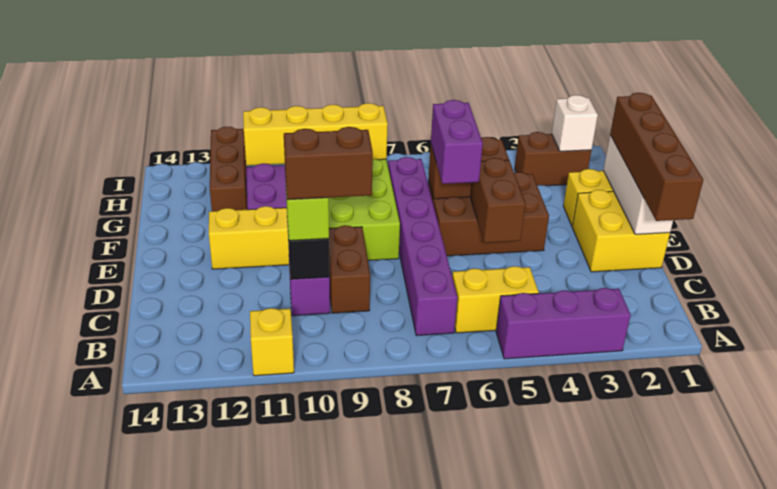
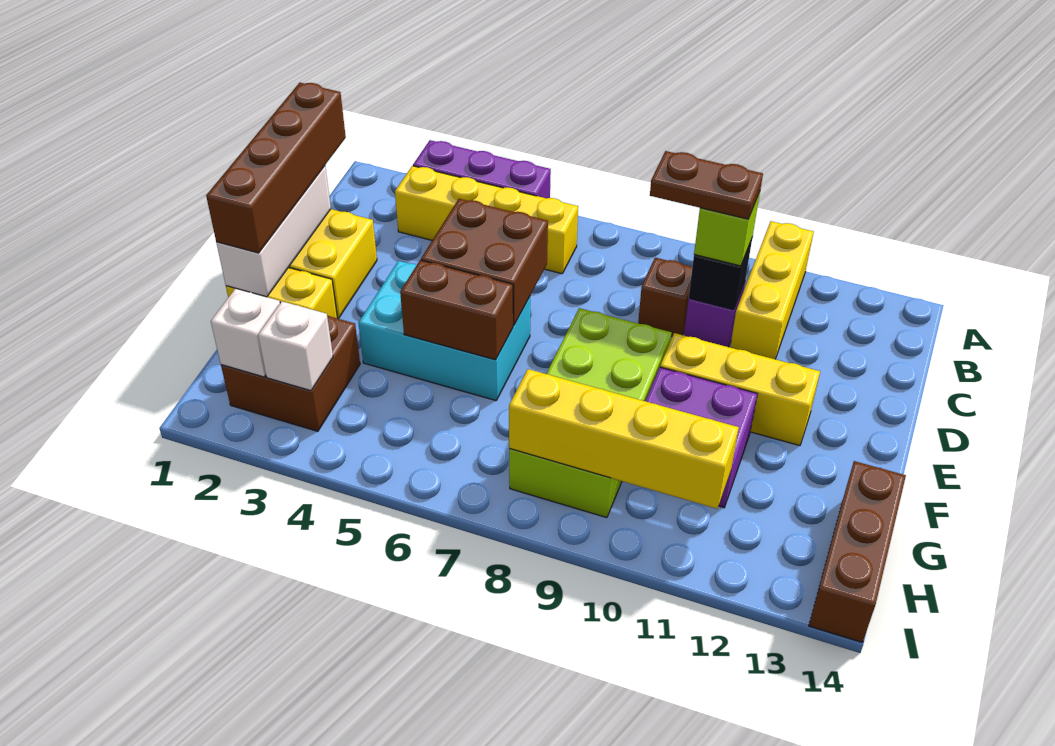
yellow 1x1 brick [250,308,294,376] -> yellow 1x3 brick [730,221,814,359]
yellow 1x2 brick [452,266,539,333] -> yellow 1x4 brick [395,166,578,274]
purple 1x6 brick [388,157,457,336] -> none
brown 1x2 brick [329,225,370,313] -> brown 1x1 brick [638,258,692,336]
brown 1x2 brick [284,127,373,200] -> brown 1x2 plate [650,151,763,219]
brown 1x2 brick [471,158,526,243] -> brown 2x2 brick [421,199,548,326]
brown 2x3 brick [428,172,549,256] -> cyan 2x3 brick [358,261,530,401]
purple 1x2 brick [431,100,483,184] -> none
brown 1x3 brick [210,127,247,211] -> brown 1x3 brick moved to [809,461,906,642]
brown 1x2 brick [515,132,591,186] -> brown 2x2 brick [221,316,360,431]
none -> white 1x1 brick [258,301,333,391]

